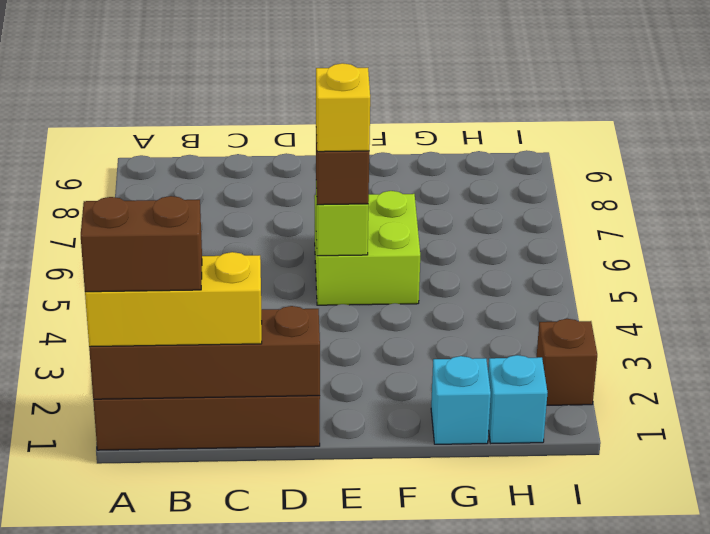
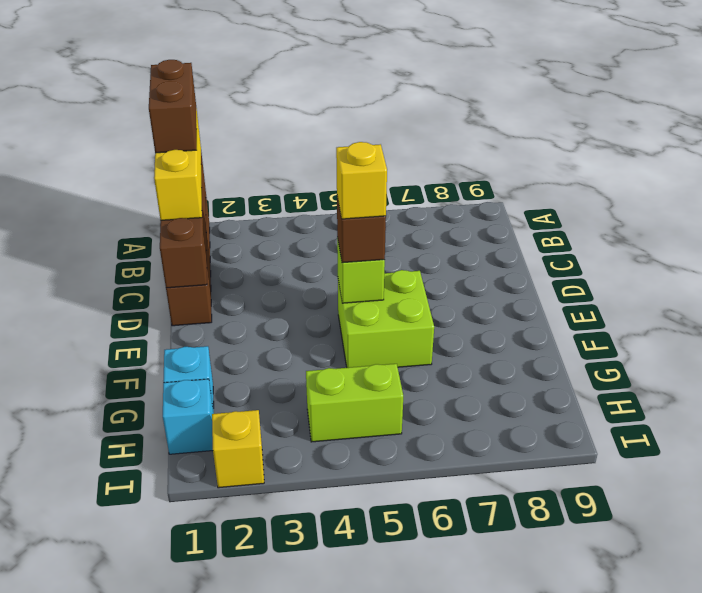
none -> lime 1x2 brick [306,364,403,442]
brown 1x1 brick [537,319,597,405] -> yellow 1x1 brick [212,410,264,488]

